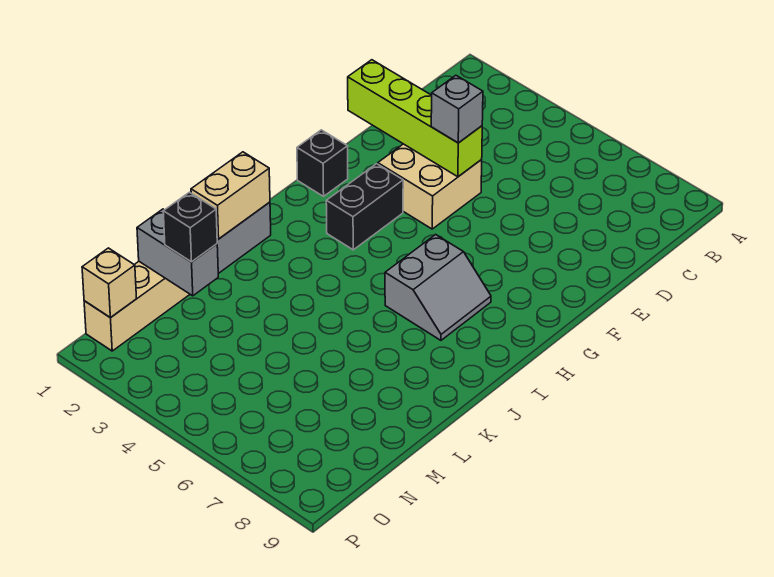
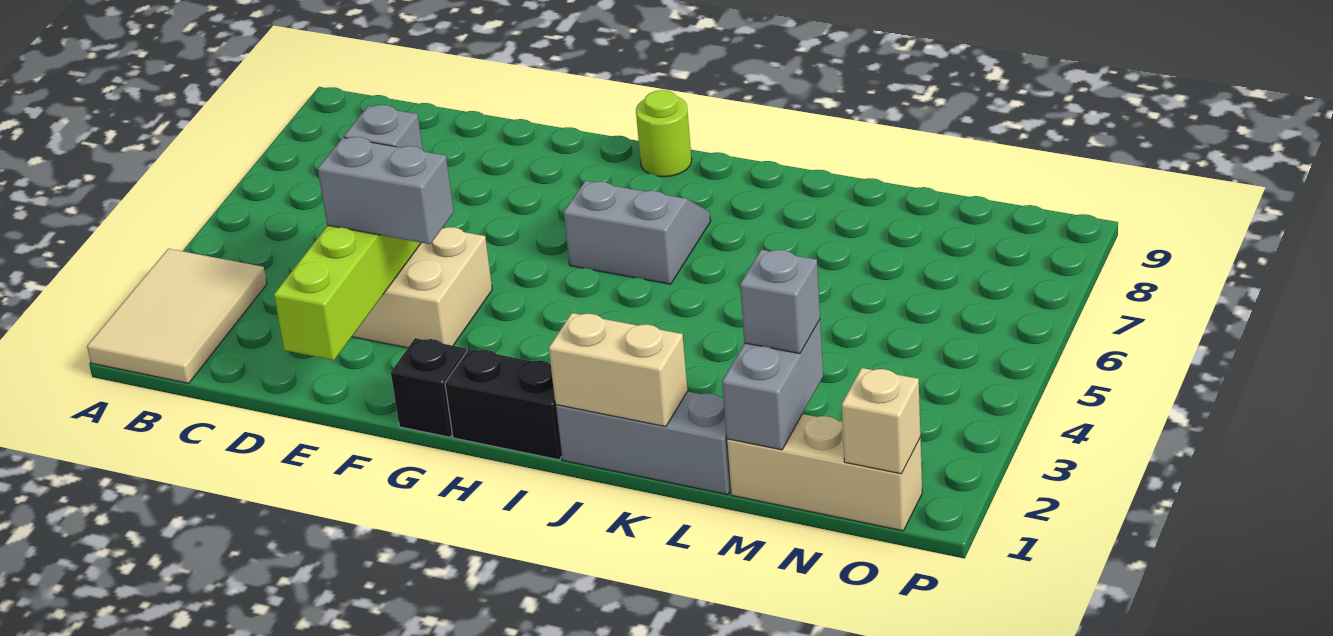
none -> tan 2x3 tile [87,249,267,383]
none -> grey 1x2 brick [318,137,454,244]
black 1x2 brick [326,164,403,250] -> black 1x2 brick moved to [445,349,562,460]
none -> lime 1x1 round brick [636,90,692,177]
black 1x1 brick [163,192,217,262] -> grey 1x1 brick [740,250,820,354]

